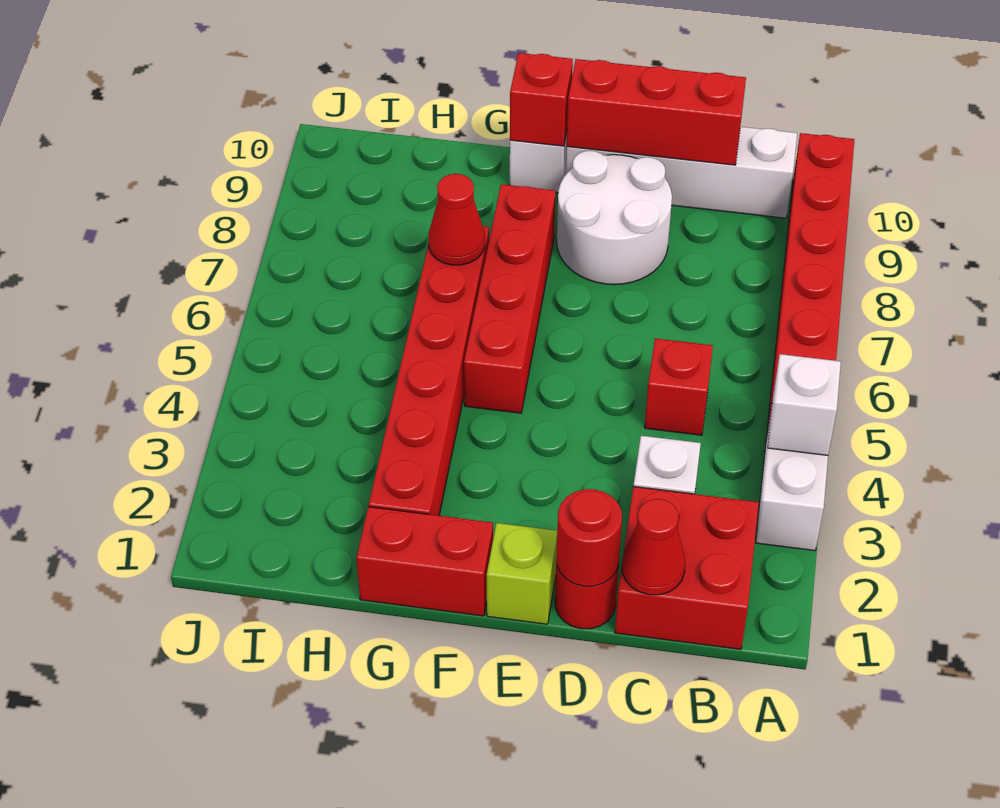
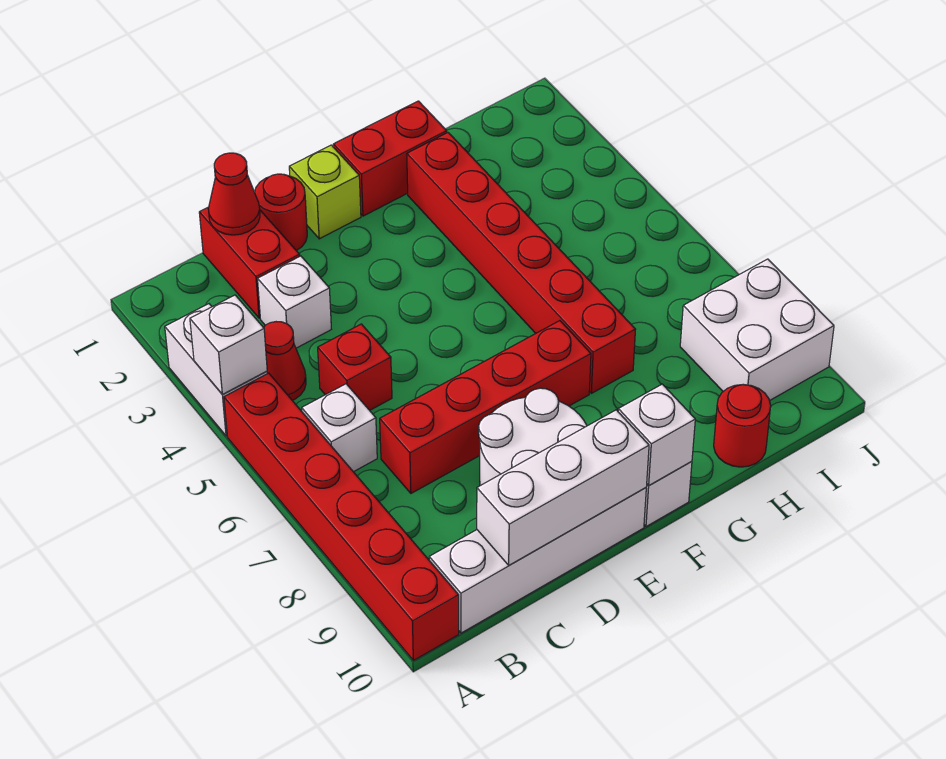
red 2x2 brick [615,487,759,649] -> red 1x2 brick [199,207,300,318]
none -> white 1x1 brick [302,384,377,472]
red 1x3 brick [567,59,746,165] -> white 1x3 brick [477,410,649,565]
red 1x1 round brick [557,489,622,586] -> red 1x1 round brick moved to [714,385,771,467]
red 1x4 brick [464,184,556,413] -> red 1x4 brick turned to [380,321,591,493]
red 1x1 brick [510,53,573,146] -> white 1x1 brick [618,384,695,486]
red 1x1 cone [429,174,485,265] -> red 1x1 cone moved to [263,322,306,400]
none -> white 2x2 brick [680,259,834,401]

